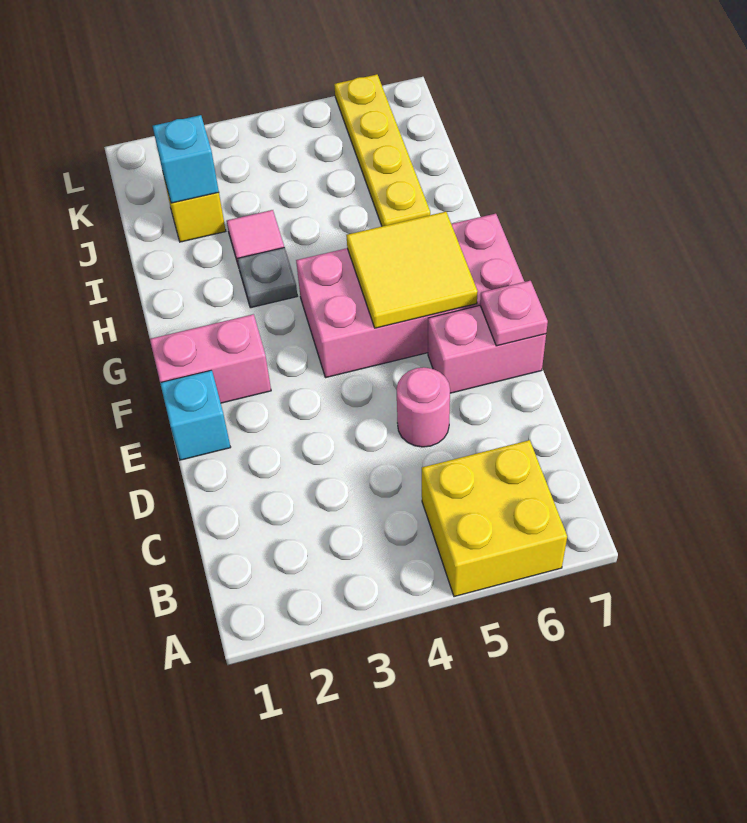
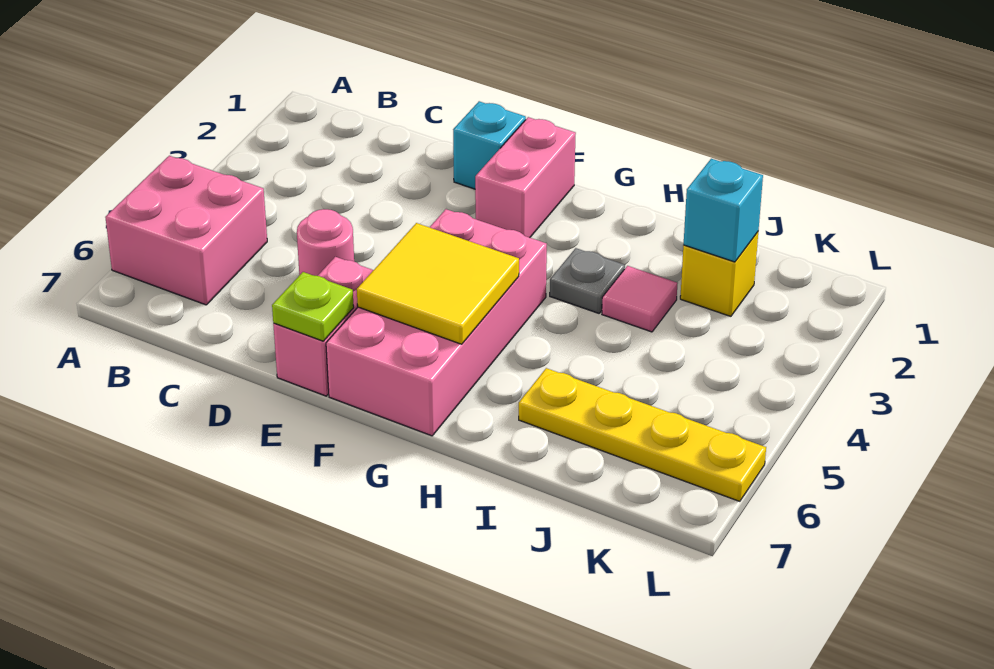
yellow 2x2 brick [422,440,567,597] -> pink 2x2 brick [105,156,267,305]
pink 1x1 plate [480,281,548,346] -> lime 1x1 plate [272,272,354,341]

